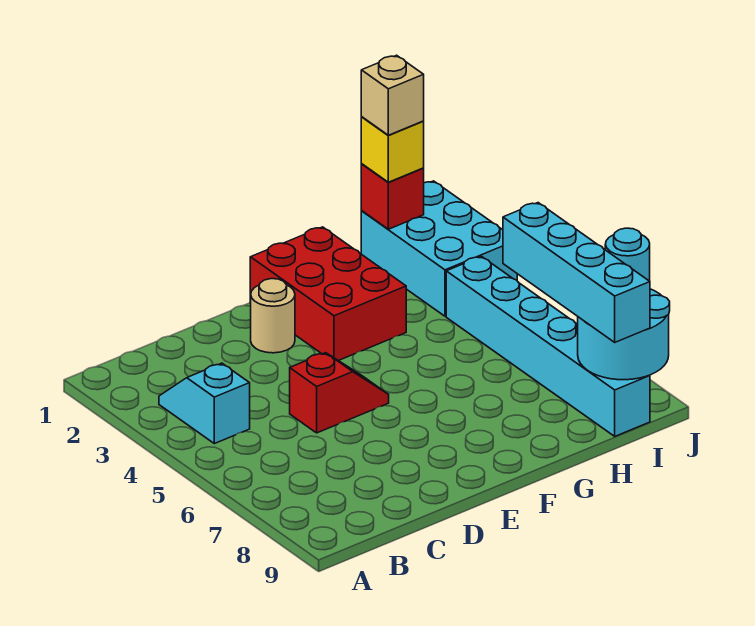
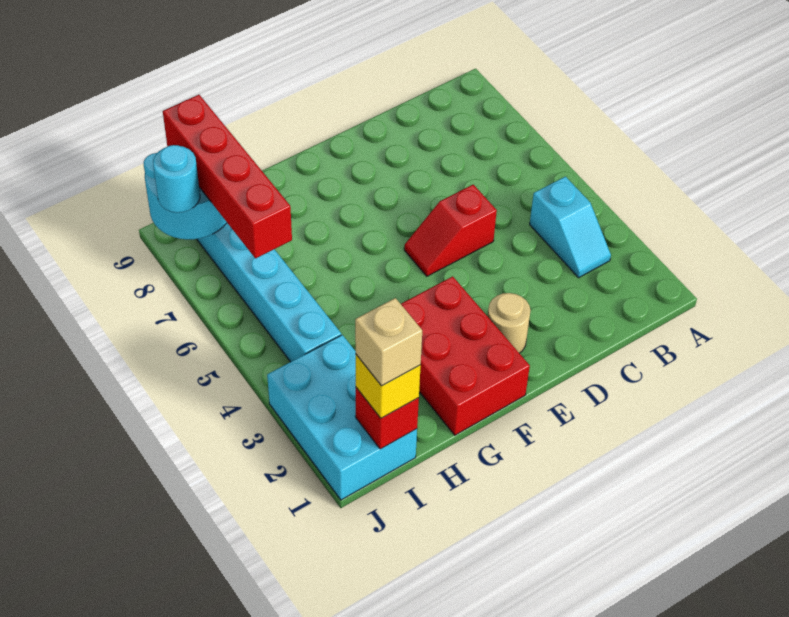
cyan 1x4 brick [503,203,650,342] -> red 1x4 brick [163,95,292,258]

